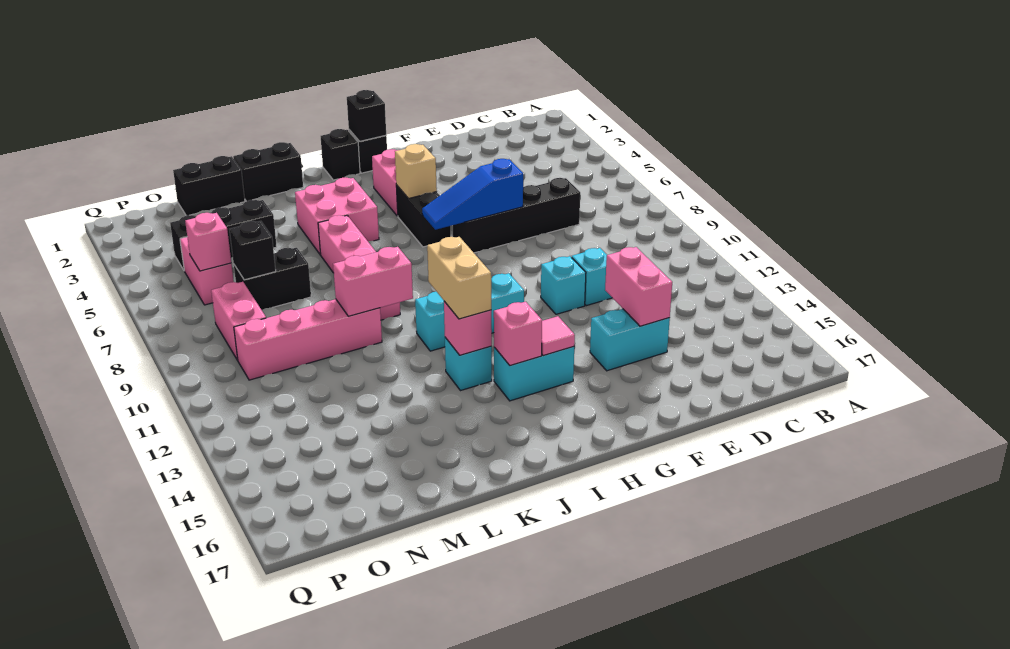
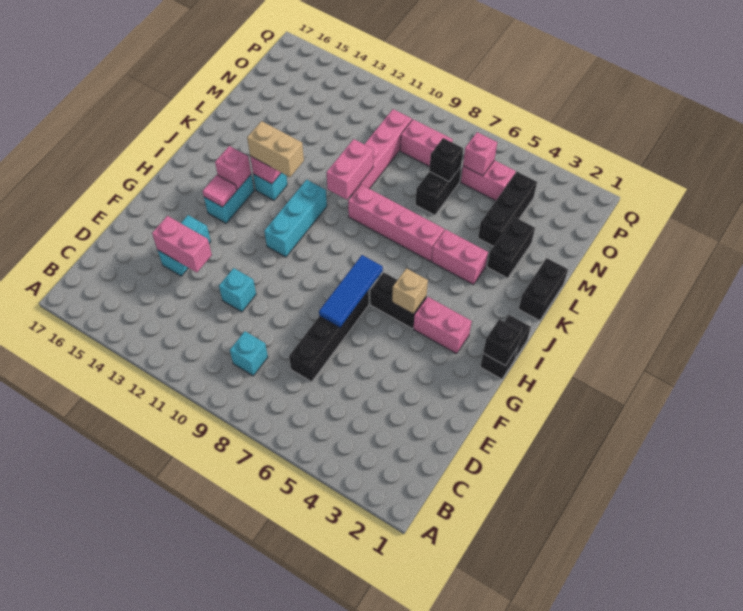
blue 1x3 slope [422,159,523,230] -> blue 1x3 tile [319,255,383,328]
cyan 1x1 brick [541,256,586,314] -> cyan 1x1 brick moved to [230,331,268,376]
pink 2x2 brick [295,177,379,255] -> pink 1x2 brick [432,229,488,285]
black 1x2 brick [173,156,245,216] -> black 1x2 brick moved to [487,217,535,278]

